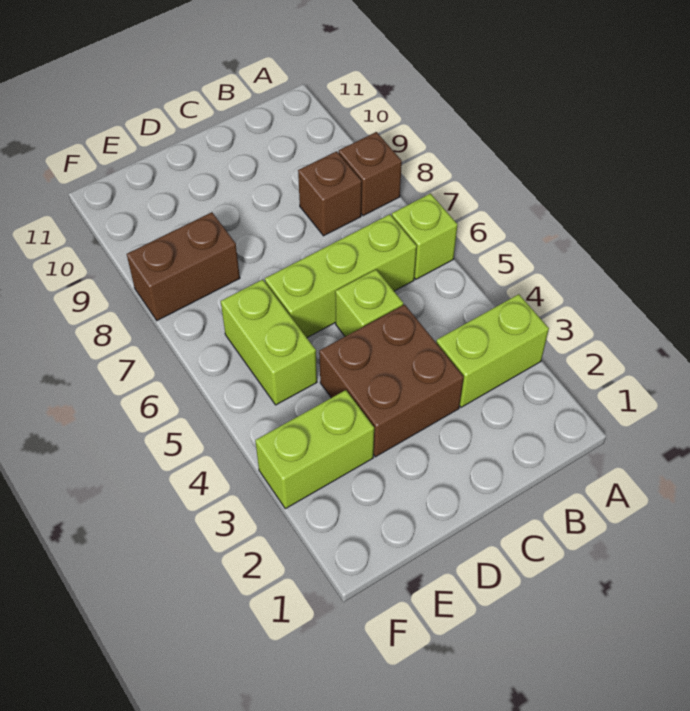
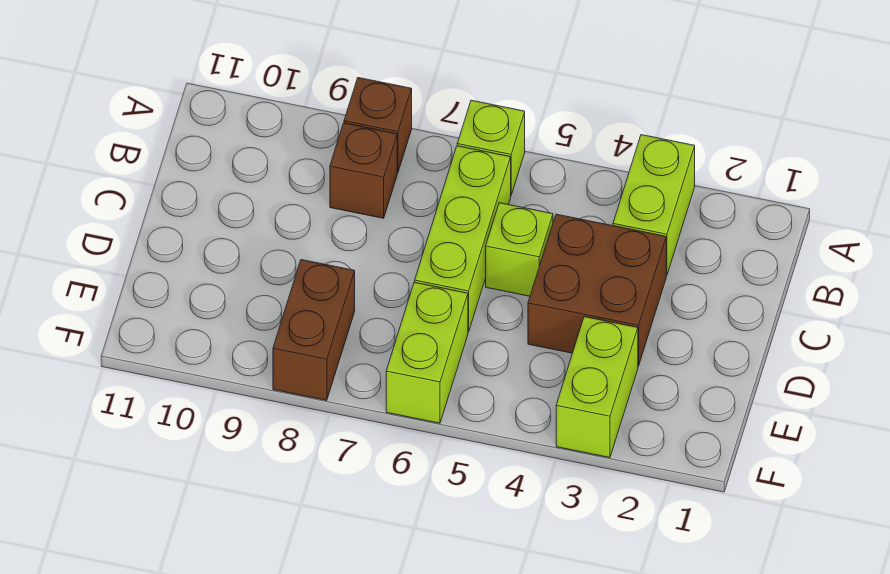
lime 1x2 brick [221,280,317,405] -> lime 1x2 brick turned to [386,282,468,423]

